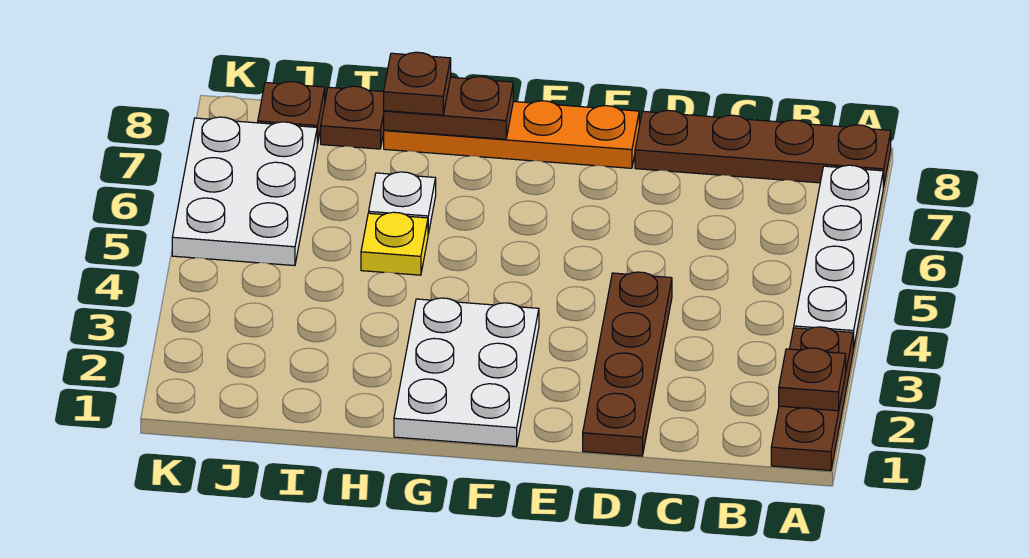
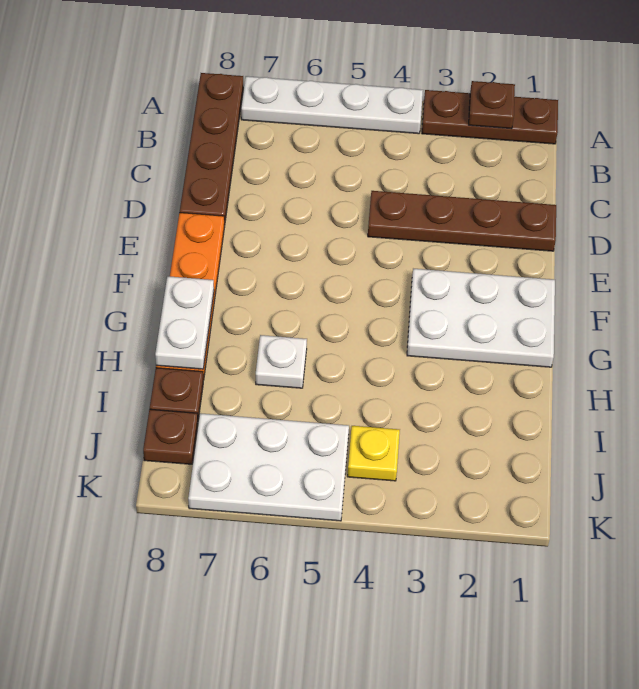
brown 1x2 plate [384,77,513,139] -> white 1x2 plate [155,276,214,369]
yellow 1x1 plate [361,212,428,275] -> yellow 1x1 plate moved to [347,426,400,481]
brown 1x1 plate [384,52,451,115] -> none

